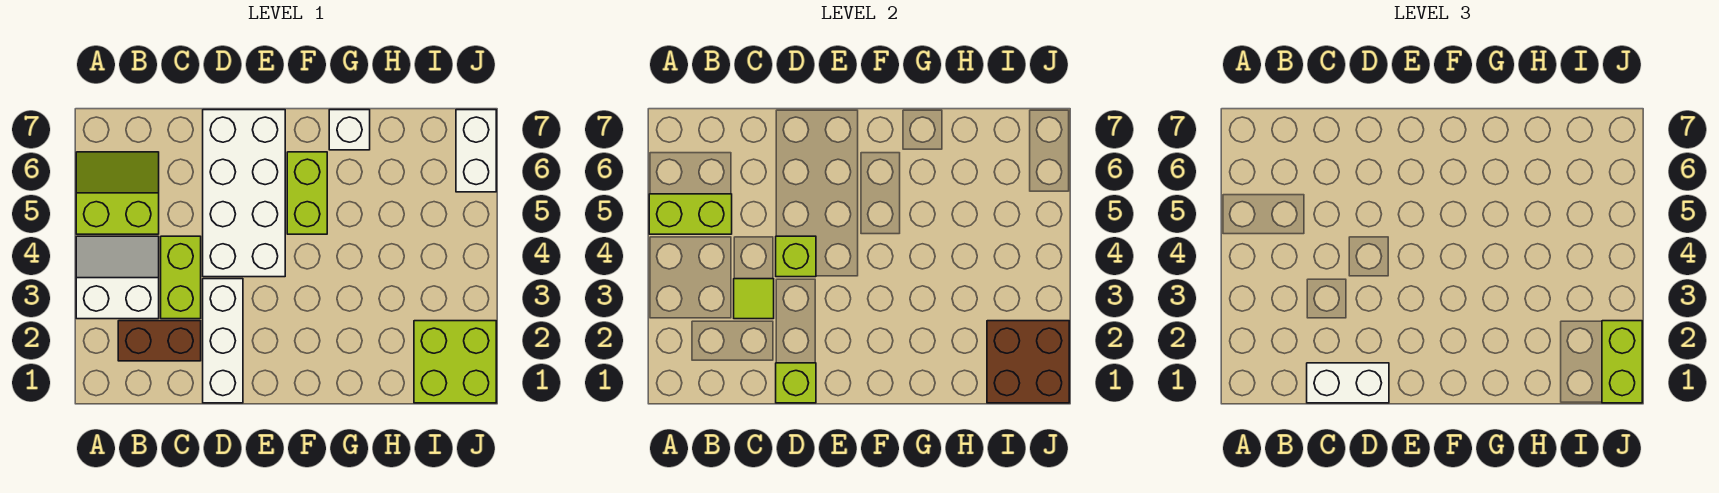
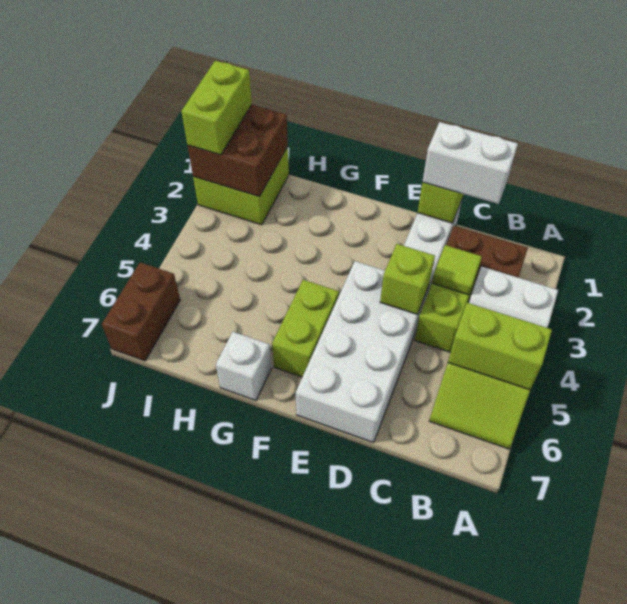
white 1x2 brick [456,110,496,192] -> brown 1x2 brick [102,262,180,361]

